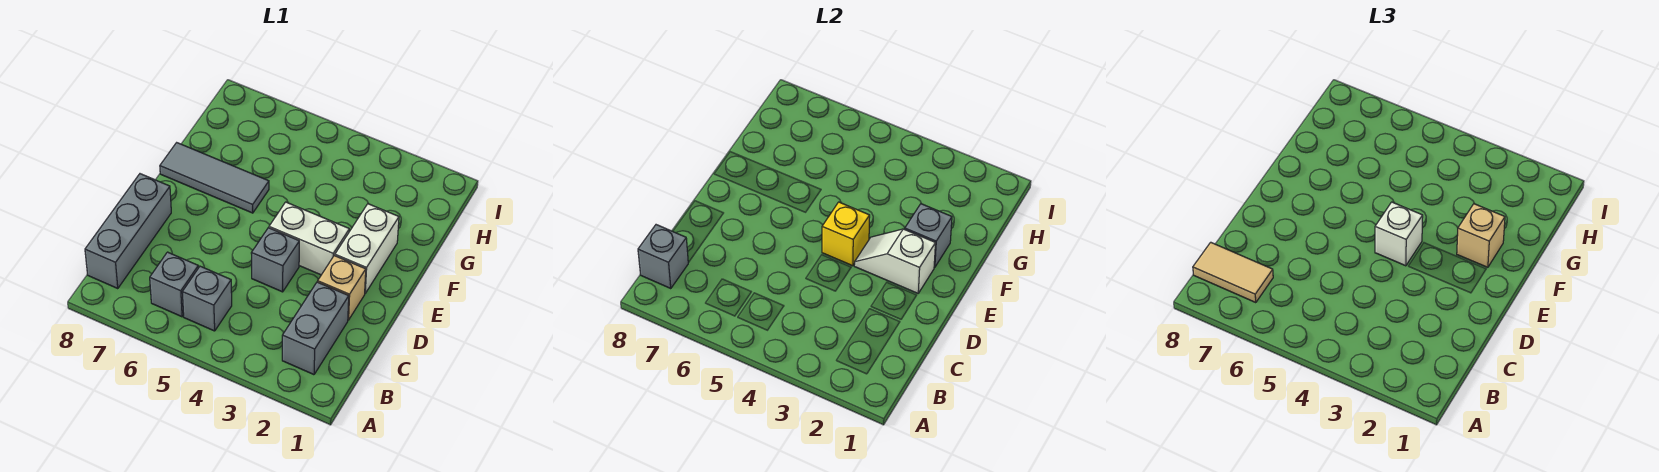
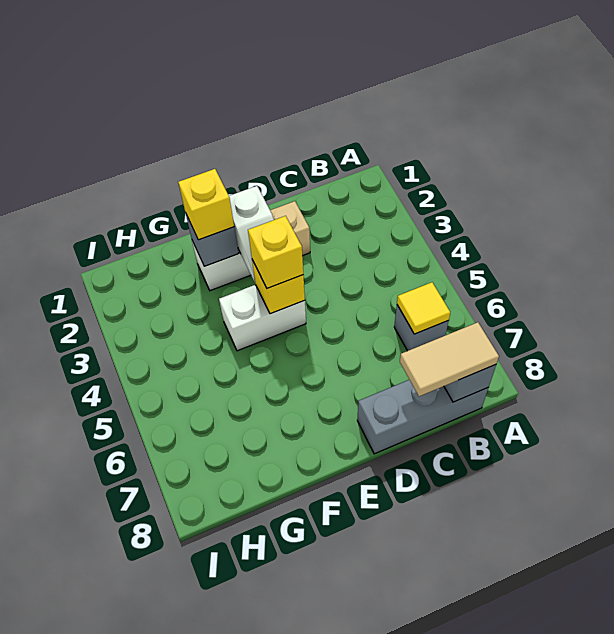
grey 1x2 brick [282,282,349,375] -> none
grey 1x1 brick [182,266,232,331] -> none
none -> yellow 1x1 tile [397,282,450,334]
tan 1x2 tile [1193,242,1273,303] -> tan 1x2 tile turned to [400,322,499,396]
grey 1x1 brick [251,228,299,292] -> none
white 1x2 brick [269,202,349,275] -> white 1x2 brick turned to [219,285,306,351]
white 1x1 brick [1375,202,1423,266] -> yellow 1x1 brick [248,216,303,288]
tan 1x1 brick [1457,204,1505,267] -> yellow 1x1 brick [178,169,234,240]
grey 1x3 tile [160,143,269,213] -> none

